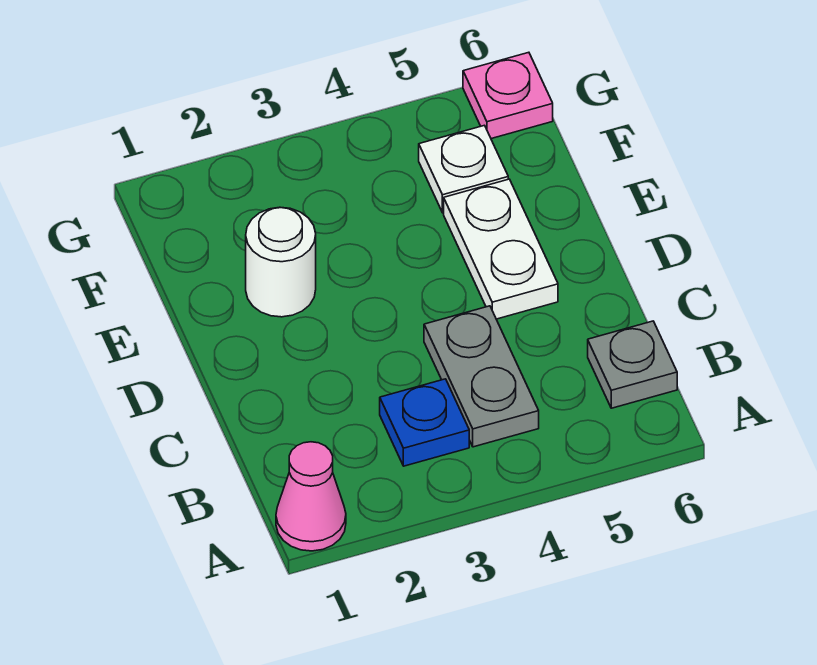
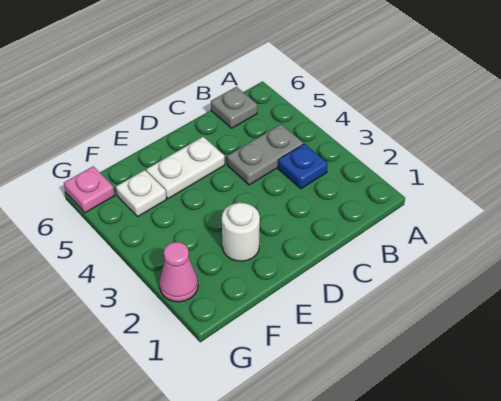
pink 1x1 cone [276,442,346,551] -> pink 1x1 cone moved to [159,242,198,302]

